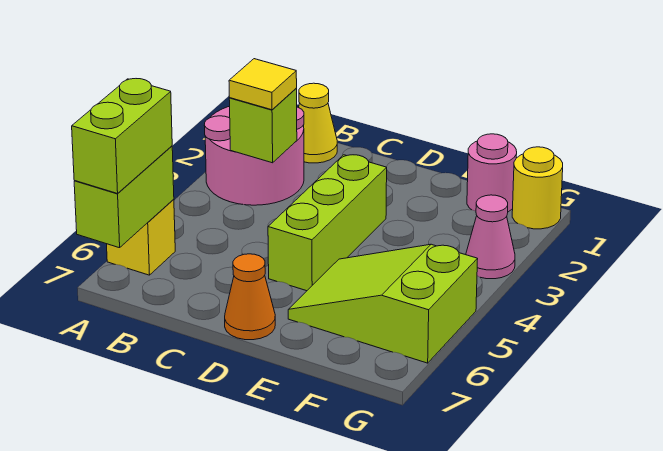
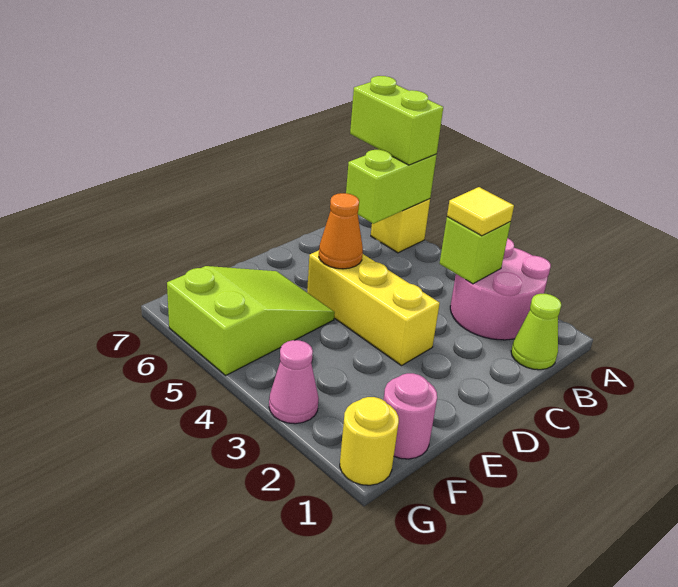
lime 1x2 brick [74,146,174,248] -> lime 1x2 brick turned to [346,150,437,224]
yellow 1x1 cone [299,83,337,163] -> lime 1x1 cone [511,294,561,370]
lime 1x3 brick [268,155,387,291] -> yellow 1x3 brick [307,250,440,366]
orange 1x1 cone [225,254,275,340] -> orange 1x1 cone moved to [319,193,363,269]

